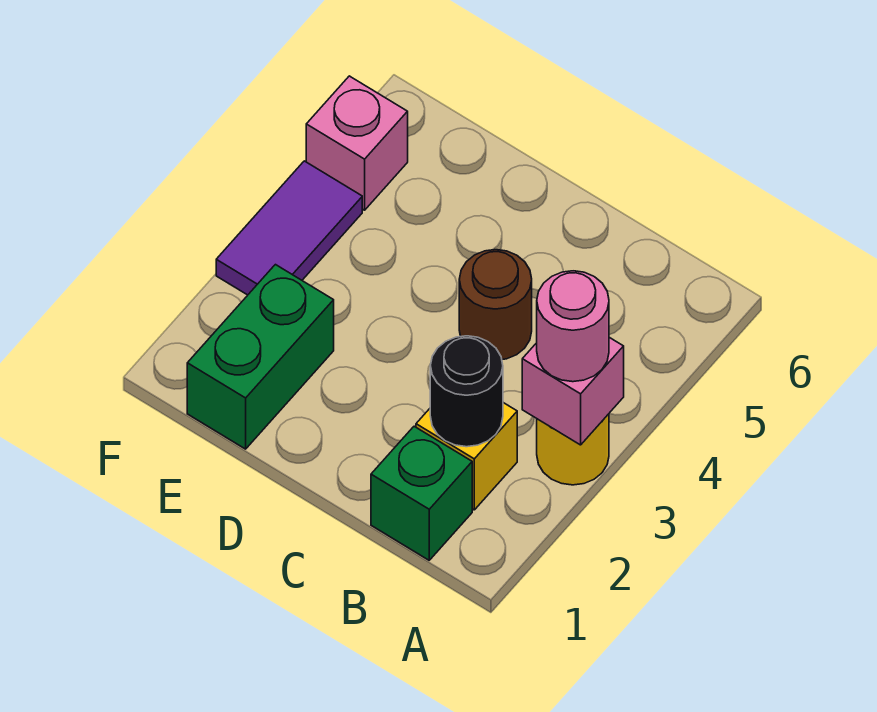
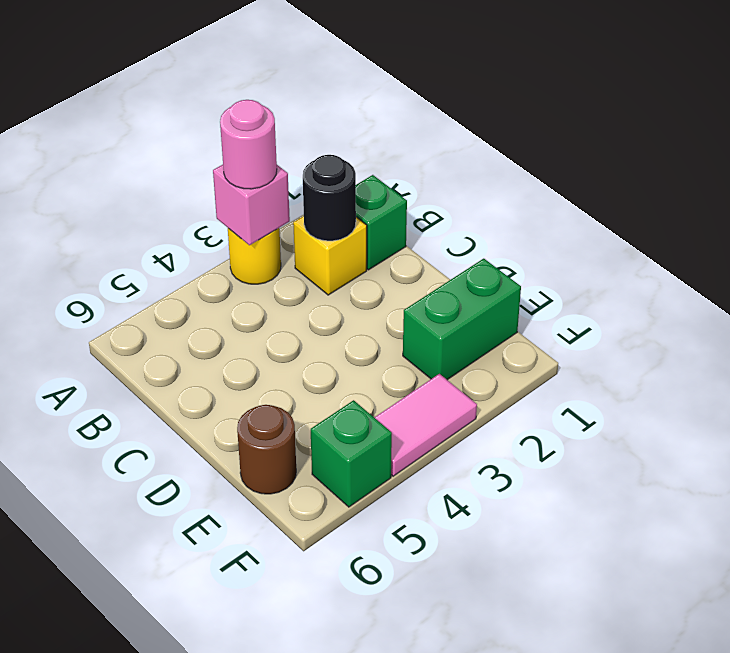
brown 1x1 round brick [459,250,532,359] -> brown 1x1 round brick moved to [237,405,296,494]
purple 1x2 tile [216,161,362,295] -> pink 1x2 tile [374,374,477,476]
pink 1x1 brick [306,76,408,210] -> green 1x1 brick [311,400,392,507]

